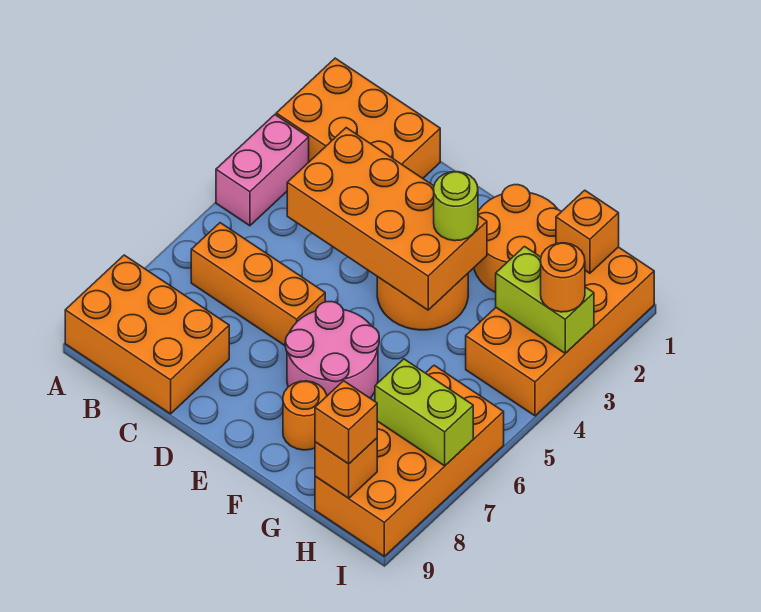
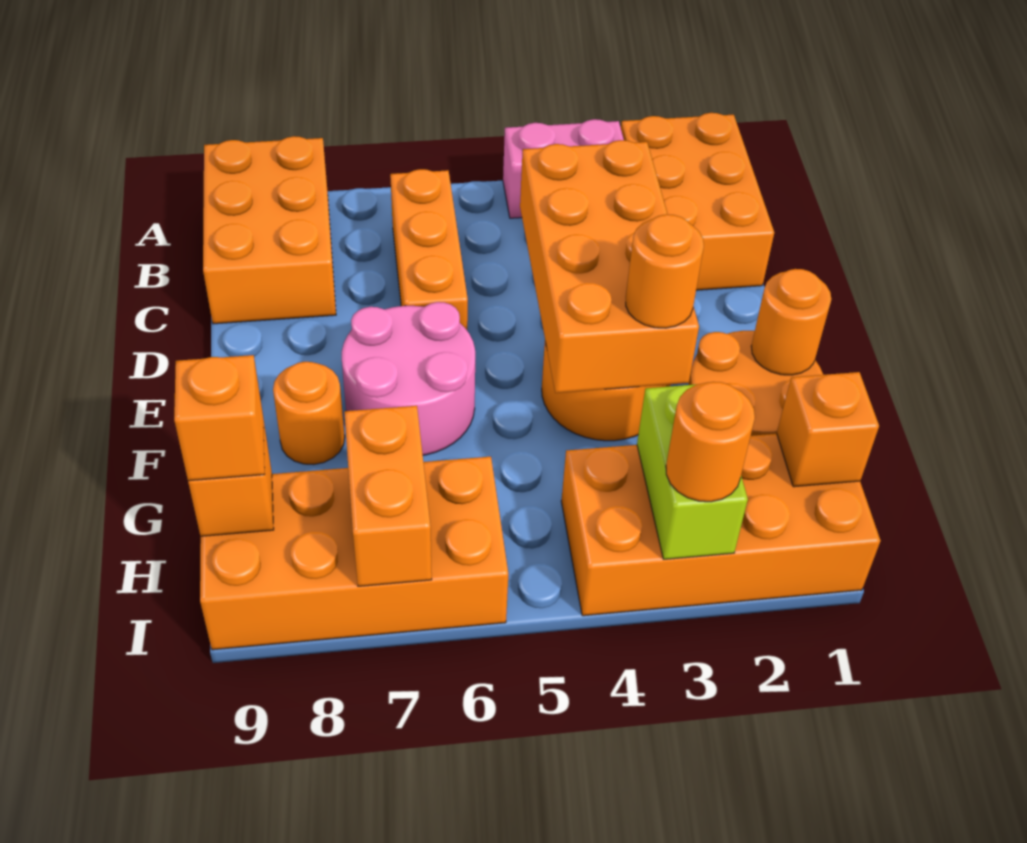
none -> orange 1x1 round brick [751,269,831,375]
lime 1x1 round brick [434,172,478,241] -> orange 1x1 round brick [626,214,704,328]
lime 1x2 brick [375,359,473,466] -> orange 1x2 brick [344,406,432,586]

